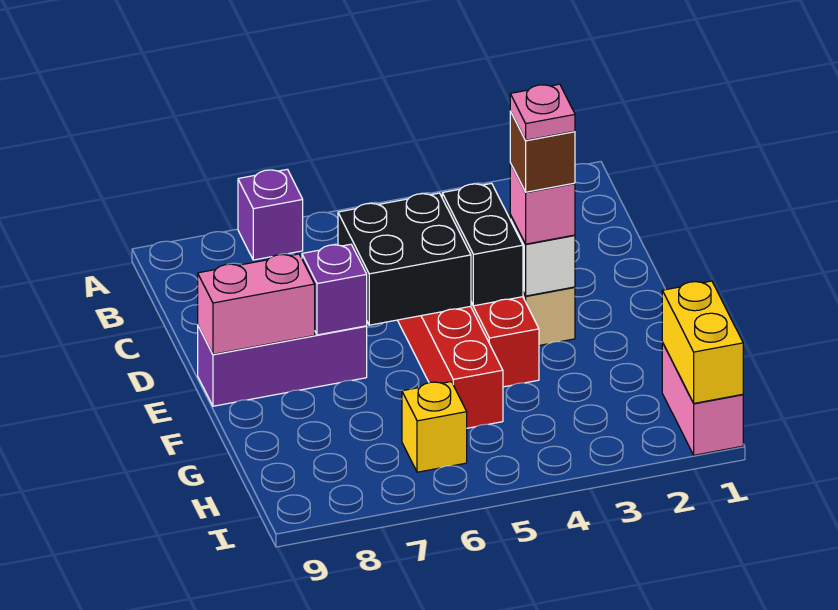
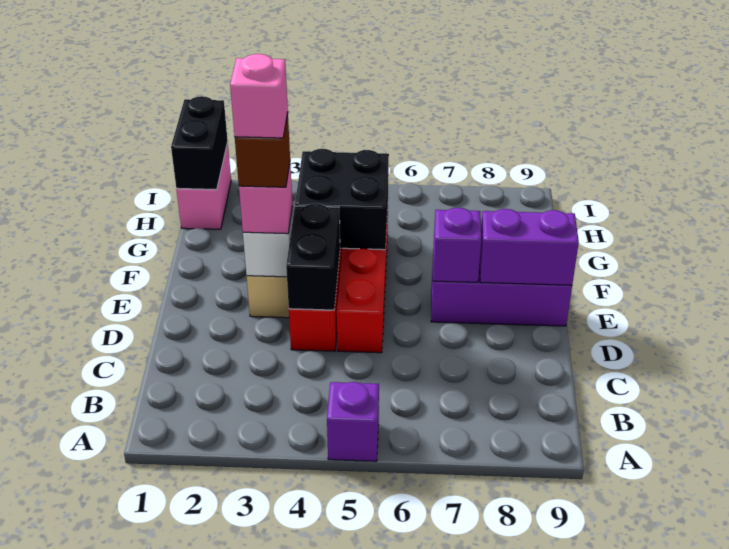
purple 1x1 brick [238,169,303,260] -> purple 1x1 brick moved to [327,382,379,461]
black 2x2 brick [338,193,471,325] -> black 2x2 brick moved to [295,149,389,250]
pink 1x1 plate [510,84,575,140] -> pink 1x1 brick [230,54,288,138]
pink 1x2 brick [198,254,315,354] -> purple 1x2 brick [479,209,579,285]
yellow 1x2 brick [662,281,743,403] -> black 1x2 brick [171,96,228,190]
yellow 1x1 brick [402,382,467,472] -> none

